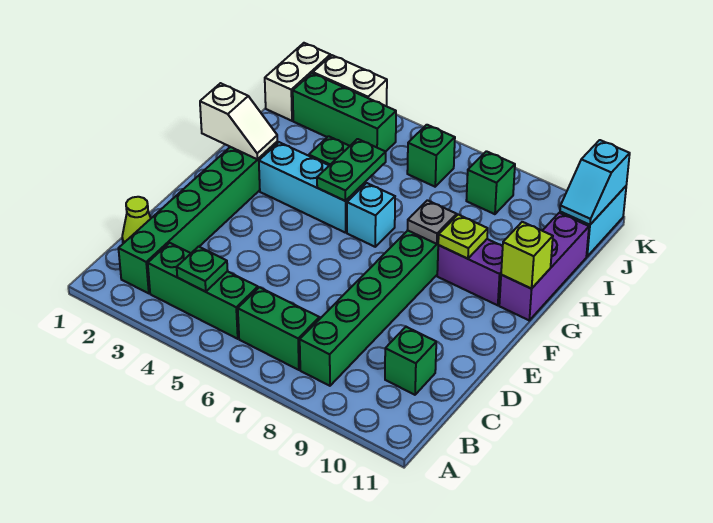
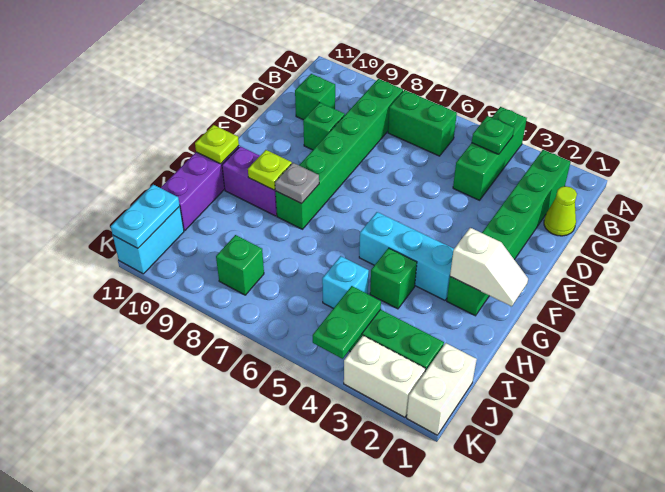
green 1x3 brick [148,243,258,339] -> green 1x3 brick turned to [453,107,527,200]
white 1x2 slope [200,83,277,159] -> white 1x2 slope turned to [450,228,528,306]
green 1x2 plate [317,139,386,201] -> green 1x2 plate moved to [313,286,381,359]
cyan 1x1 brick [347,183,395,247] -> cyan 1x1 brick moved to [322,256,369,309]
lime 1x1 brick [501,222,553,289] -> lime 1x1 plate [195,125,239,164]
green 1x1 brick [407,125,455,187] -> green 1x1 brick moved to [303,103,345,150]
cyan 1x2 slope [560,140,630,225] -> cyan 1x2 plate [111,185,180,248]

